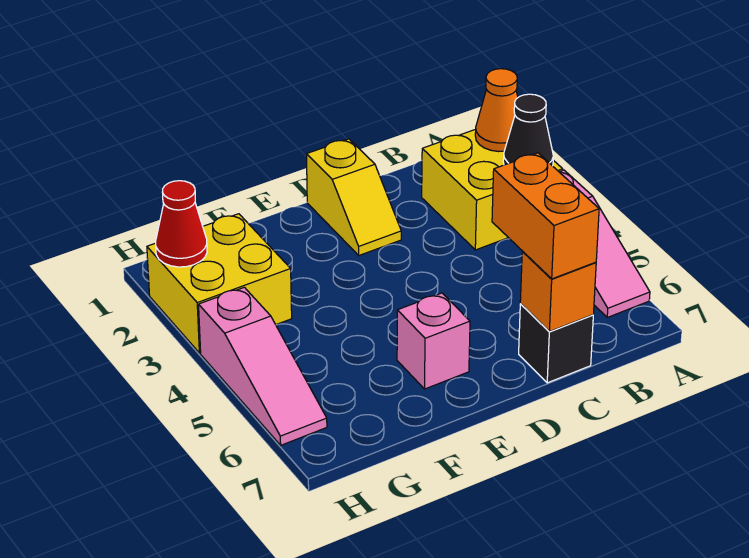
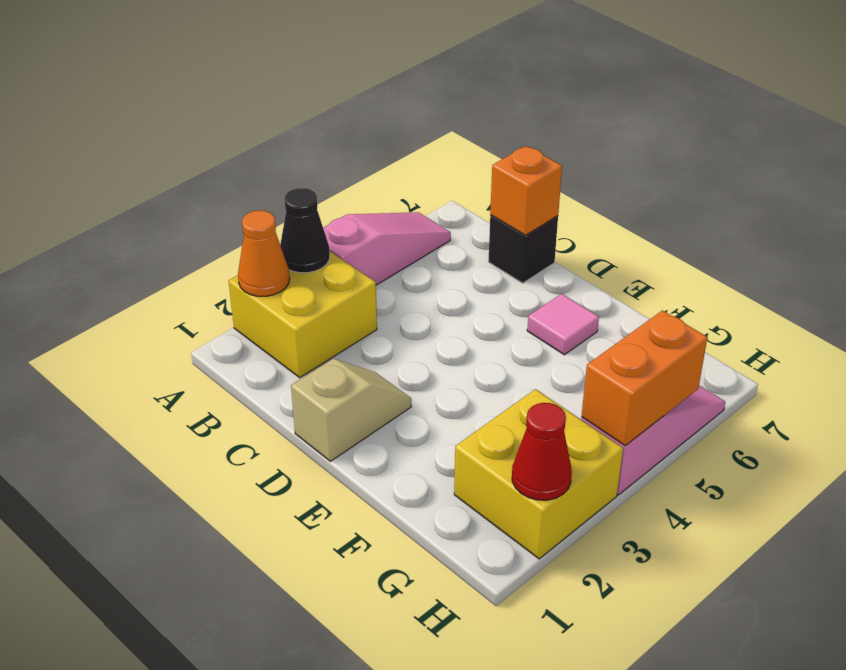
orange 1x2 brick [492,153,599,279] -> orange 1x2 brick moved to [581,311,707,446]
yellow 1x2 slope [307,139,401,255] -> tan 1x2 slope [291,359,411,461]
pink 1x1 brick [397,293,470,389] -> pink 1x1 tile [527,294,599,355]

